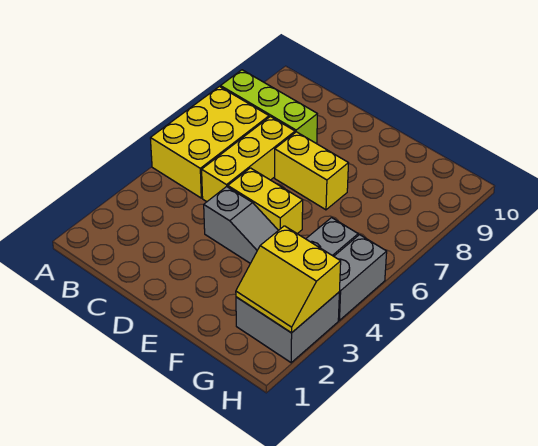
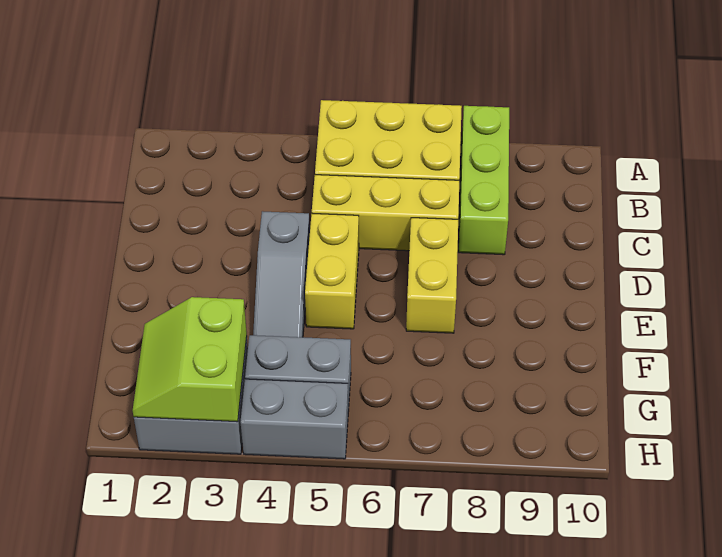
yellow 2x2 slope [236,226,341,333] -> lime 2x2 slope [133,297,247,422]

